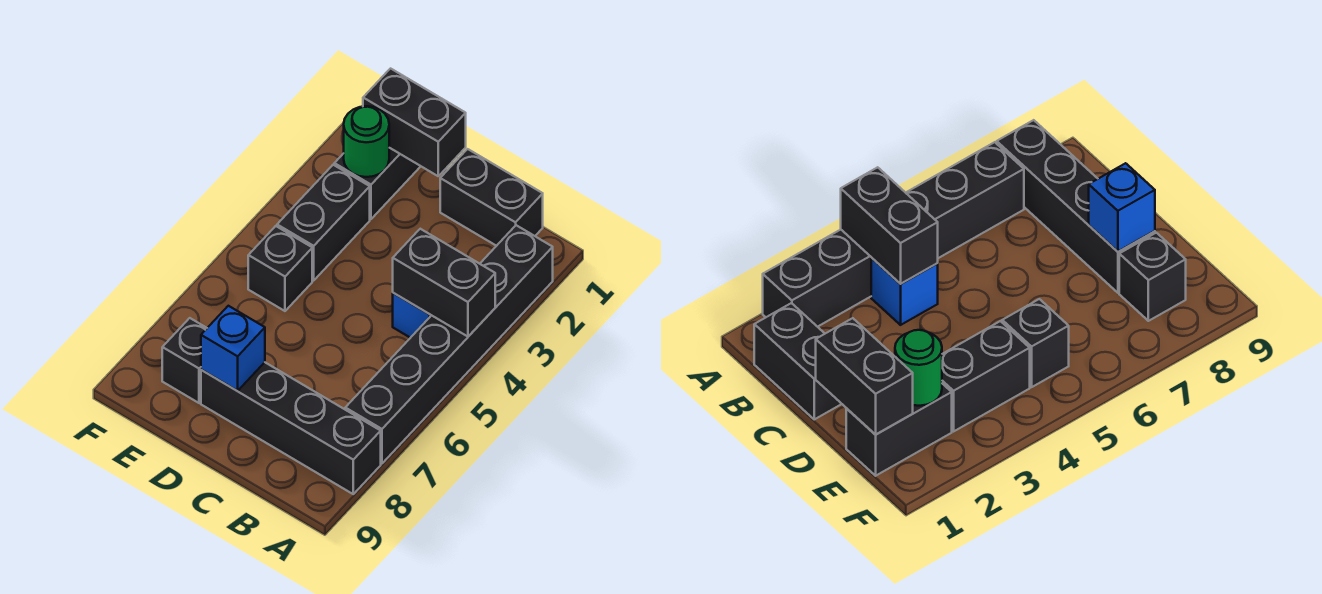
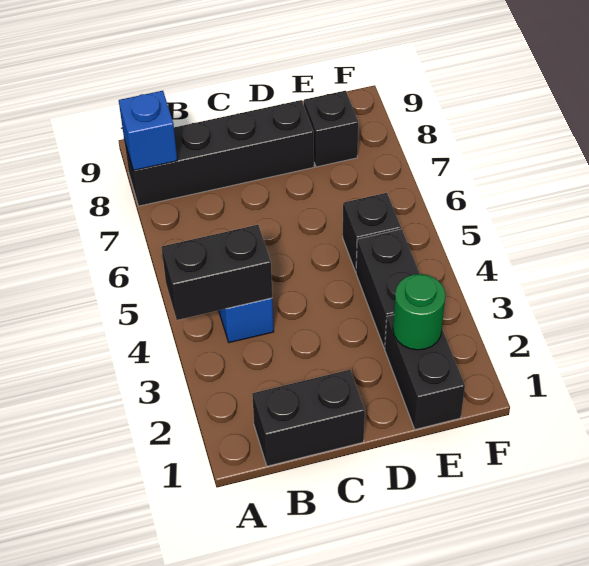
black 1x6 brick [345,225,553,463] -> none
black 1x2 brick [363,69,466,176] -> none
blue 1x1 brick [201,306,265,391] -> blue 1x1 brick moved to [119,91,177,170]

